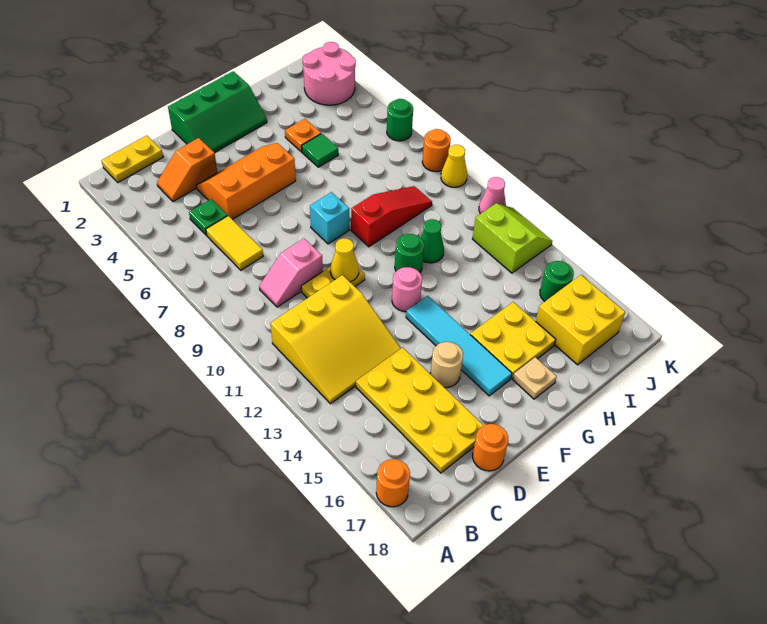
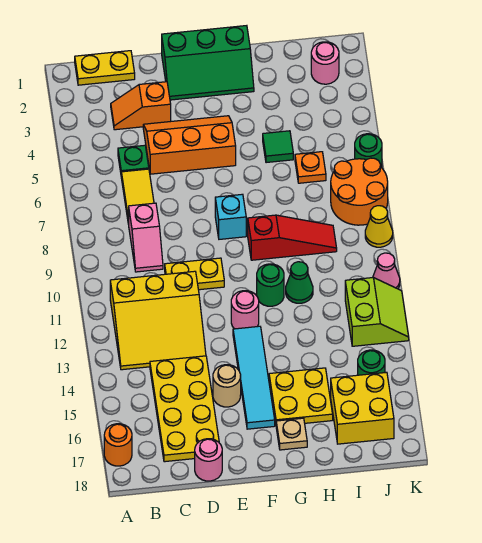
pink 1x2 slope [259,239,323,307] -> pink 1x2 slope turned to [129,203,163,272]
orange 1x1 round brick [473,424,508,471] -> pink 1x1 round brick [195,439,222,481]
yellow 1x1 cone [330,238,359,282] -> none
orange 1x1 plate [285,119,321,152] -> orange 1x1 plate moved to [295,152,326,183]
pink 2x2 round brick [303,42,356,105] -> pink 1x1 round brick [311,42,339,84]
orange 1x1 round brick [422,129,451,172] -> orange 2x2 round brick [331,158,388,225]

